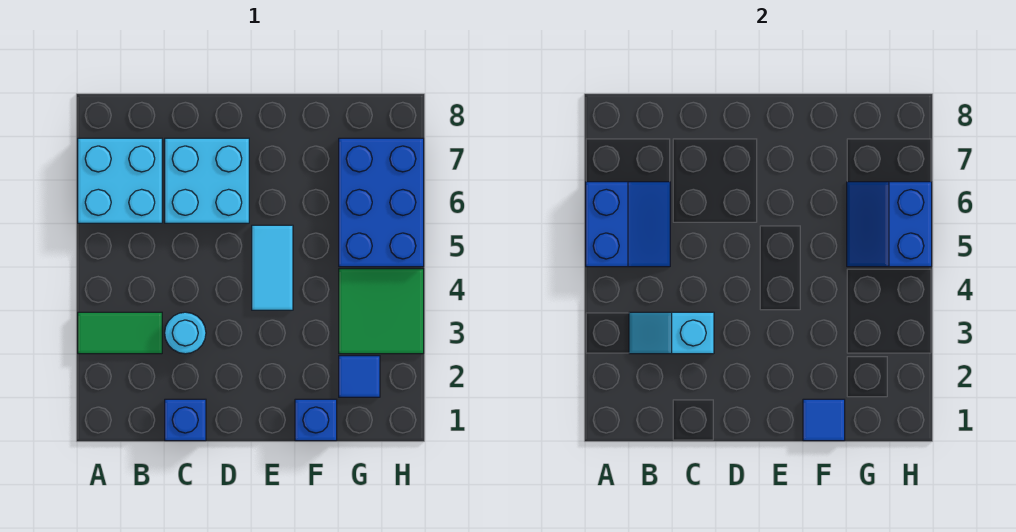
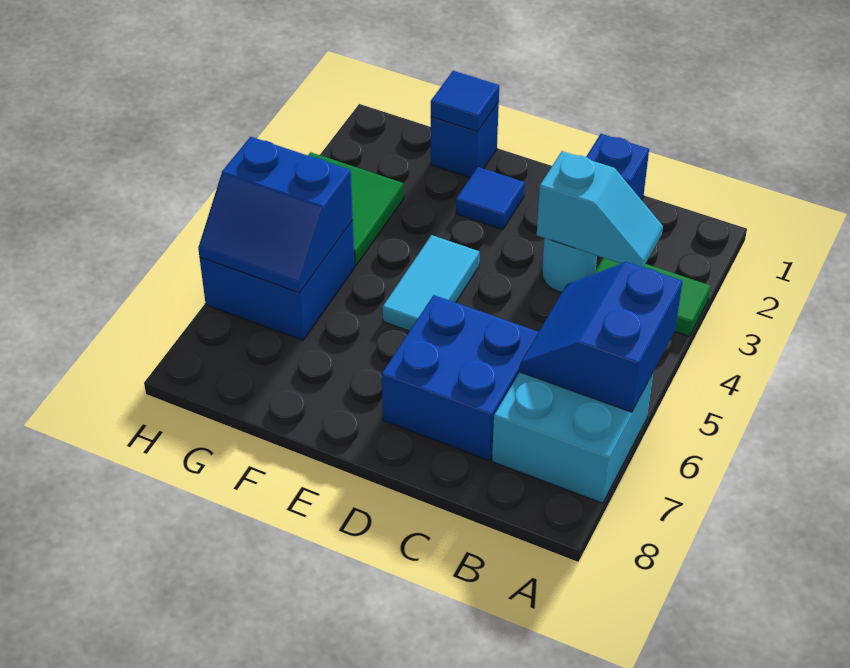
cyan 2x2 brick [165,138,249,223] -> blue 2x2 brick [382,295,538,460]
blue 1x1 tile [339,356,380,397] -> blue 1x1 tile moved to [456,167,525,230]
blue 2x3 brick [339,138,424,267] -> blue 2x2 brick [200,221,355,340]
blue 2x2 slope [847,182,932,267] -> blue 2x2 slope turned to [198,137,353,293]

